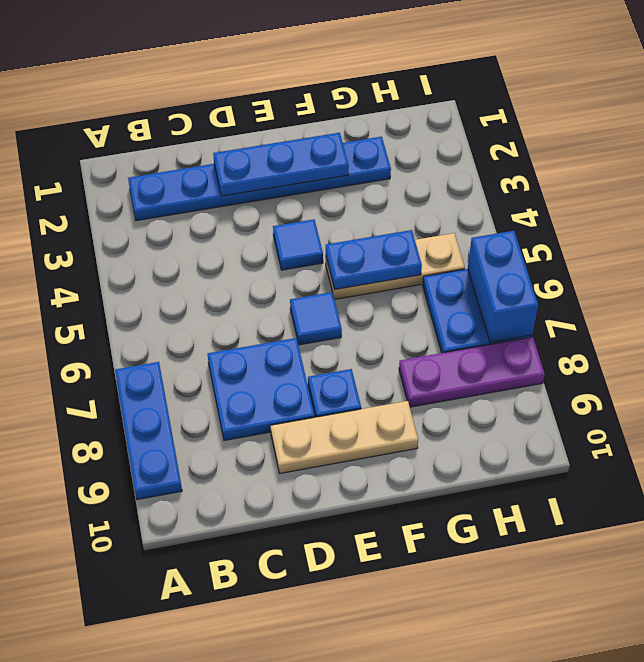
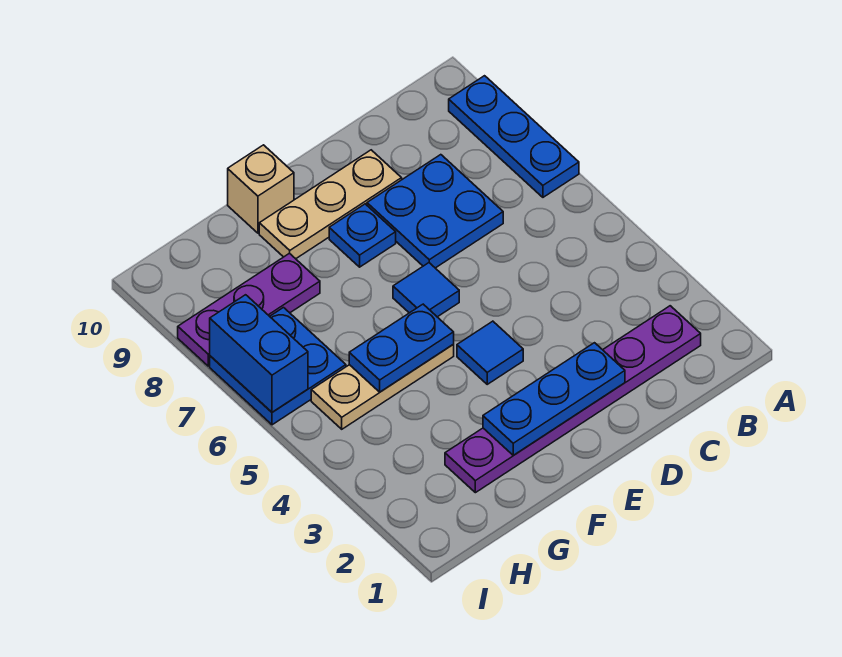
blue 1x6 plate [128,137,391,221] -> purple 1x6 plate [445,306,701,493]
none -> tan 1x1 brick [228,145,294,233]

